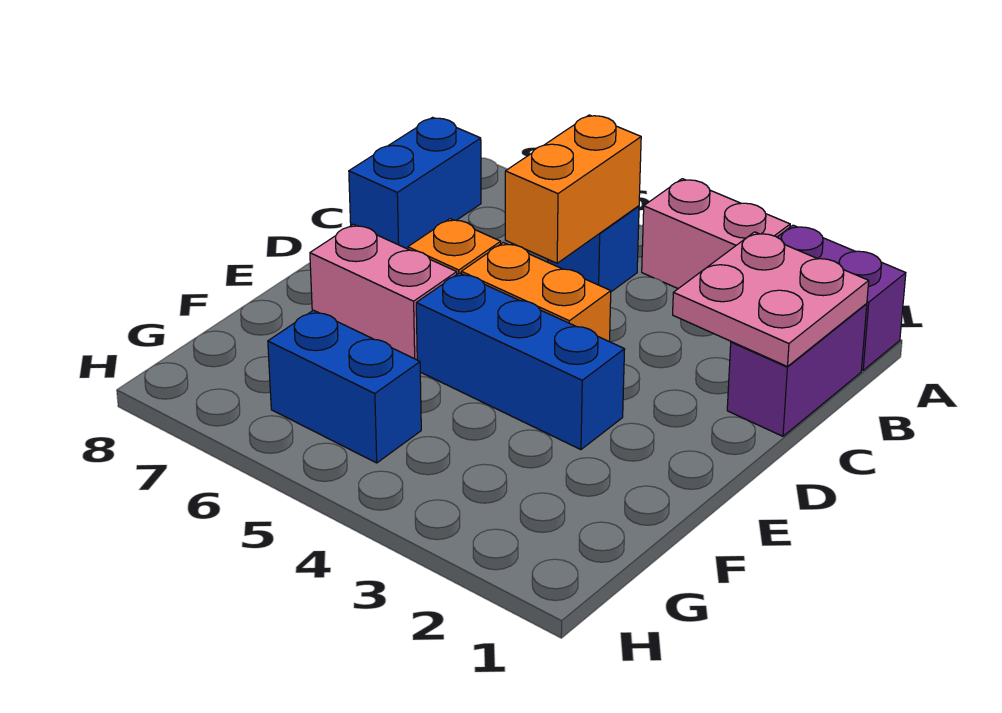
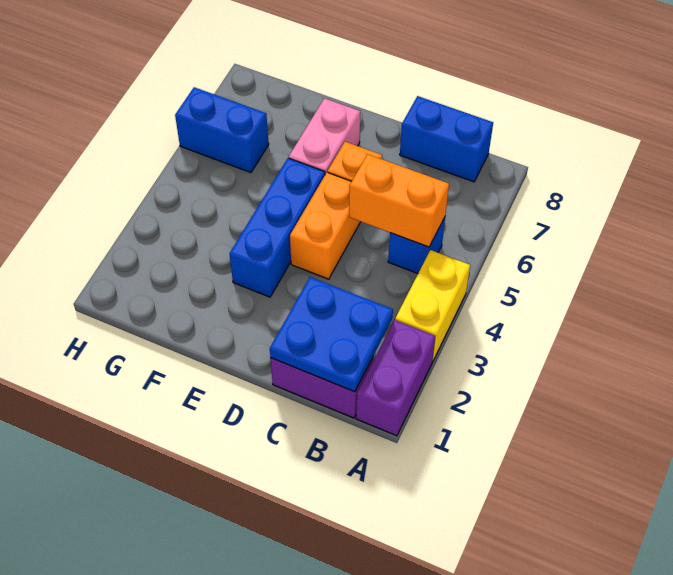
pink 1x2 brick [642,179,790,289] -> yellow 1x2 brick [395,250,470,361]
pink 2x2 plate [673,232,869,367] -> blue 2x2 plate [270,277,393,392]
blue 1x2 brick [268,310,421,463] -> blue 1x2 brick turned to [175,87,269,173]

